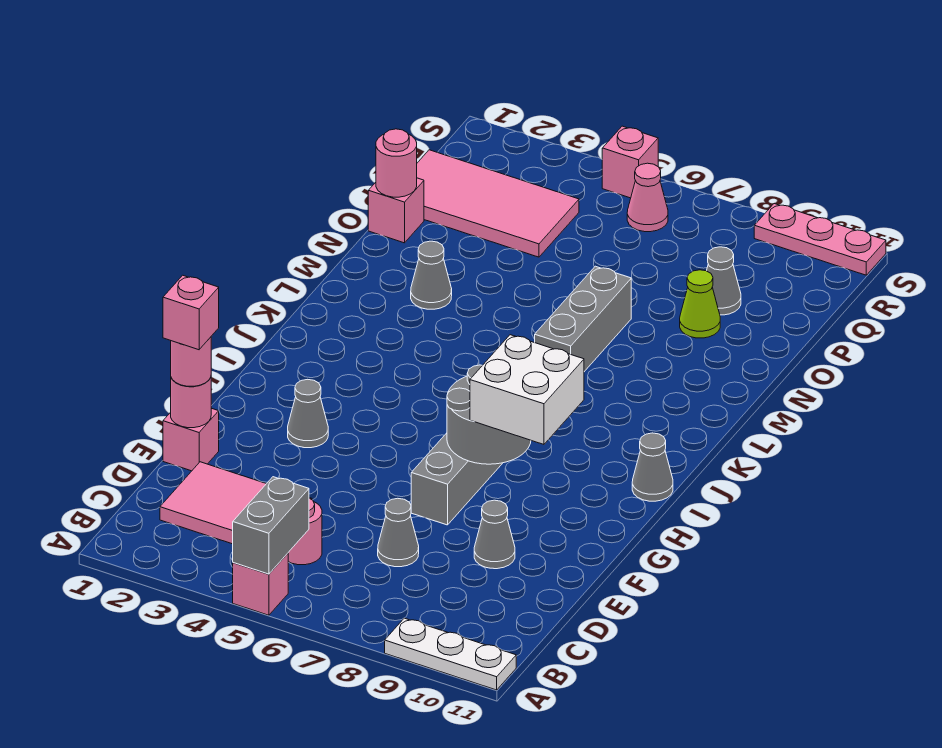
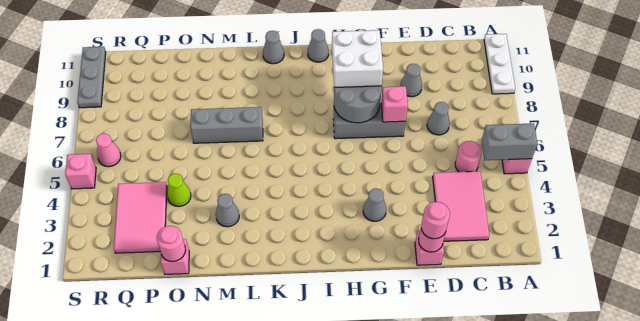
pink 1x1 brick [163,275,219,350] -> pink 1x1 brick moved to [381,86,408,122]
lime 1x1 cone [680,270,720,338] -> lime 1x1 cone moved to [167,173,191,206]
pink 2x4 tile [417,150,579,257] -> pink 2x3 tile [114,182,167,253]
grey 1x1 cone [707,247,741,315] -> grey 1x1 cone moved to [263,31,284,64]
pink 1x3 plate [754,204,886,275] -> grey 1x3 plate [77,47,106,108]

